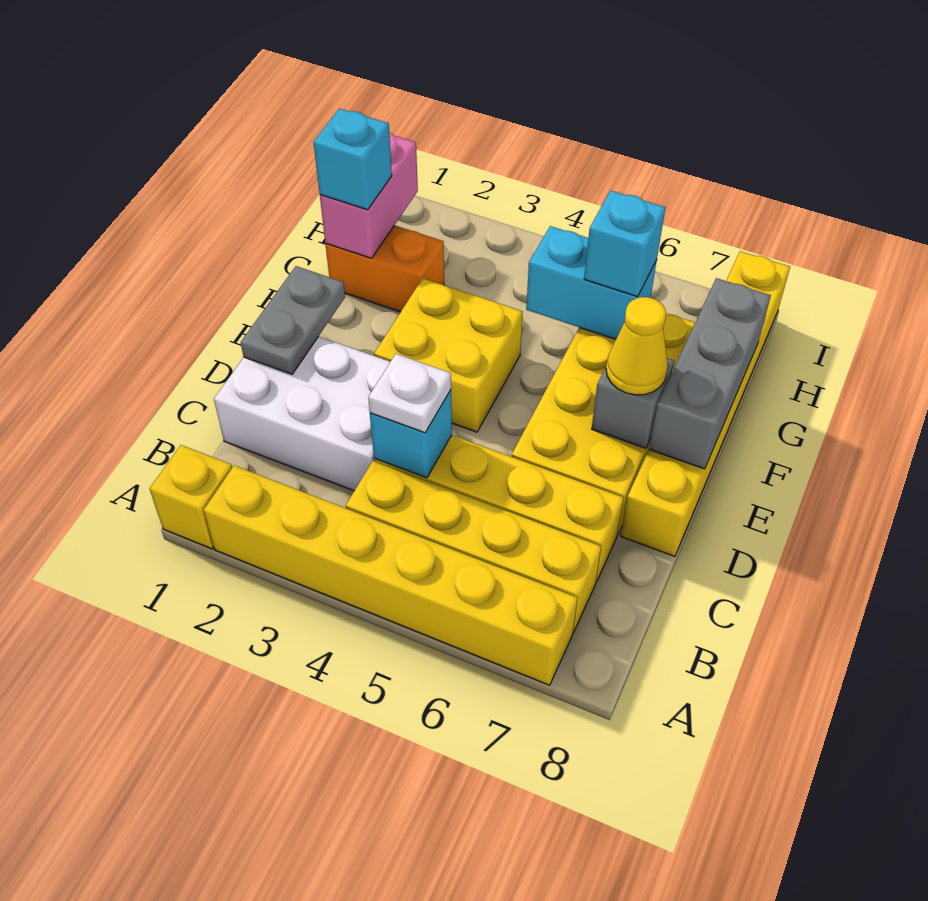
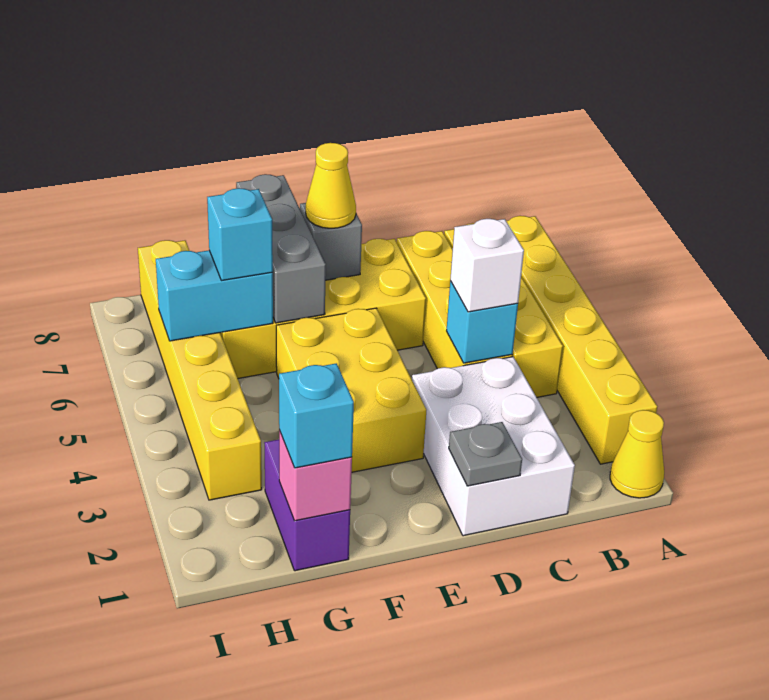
yellow 1x1 brick [150,445,232,549] -> yellow 1x1 cone [610,410,664,498]
white 1x1 plate [368,354,451,433] -> white 1x1 brick [450,219,524,312]
grey 1x2 plate [241,266,345,374] -> grey 1x1 plate [449,422,522,486]
yellow 1x6 brick [621,251,790,556] -> yellow 1x6 brick turned to [138,240,262,500]
yellow 2x2 brick [374,278,523,432] -> yellow 2x3 brick [276,308,426,472]
grey 1x3 brick [649,278,771,469] -> grey 1x3 brick turned to [236,174,326,323]
orange 1x2 brick [325,225,444,312] -> purple 1x2 brick [264,440,350,571]
pink 1x2 brick [320,133,418,258] -> pink 1x1 brick [279,430,352,521]
cyan 1x2 brick [526,226,657,339] -> cyan 1x2 brick turned to [156,250,273,341]

